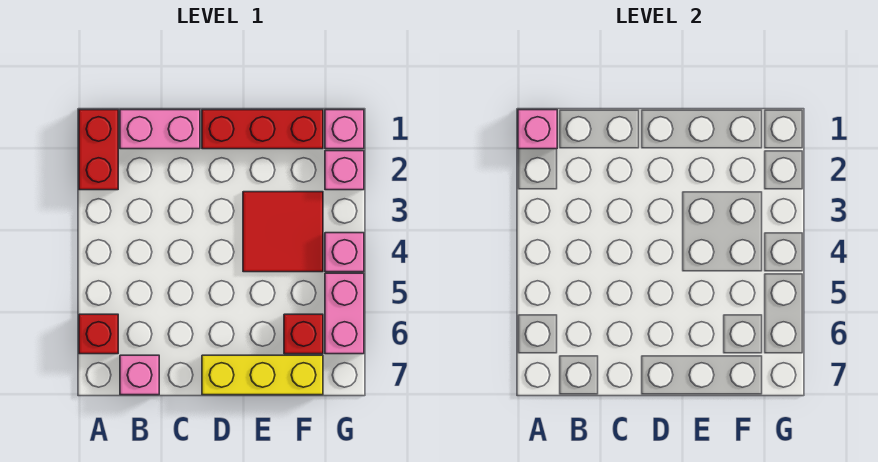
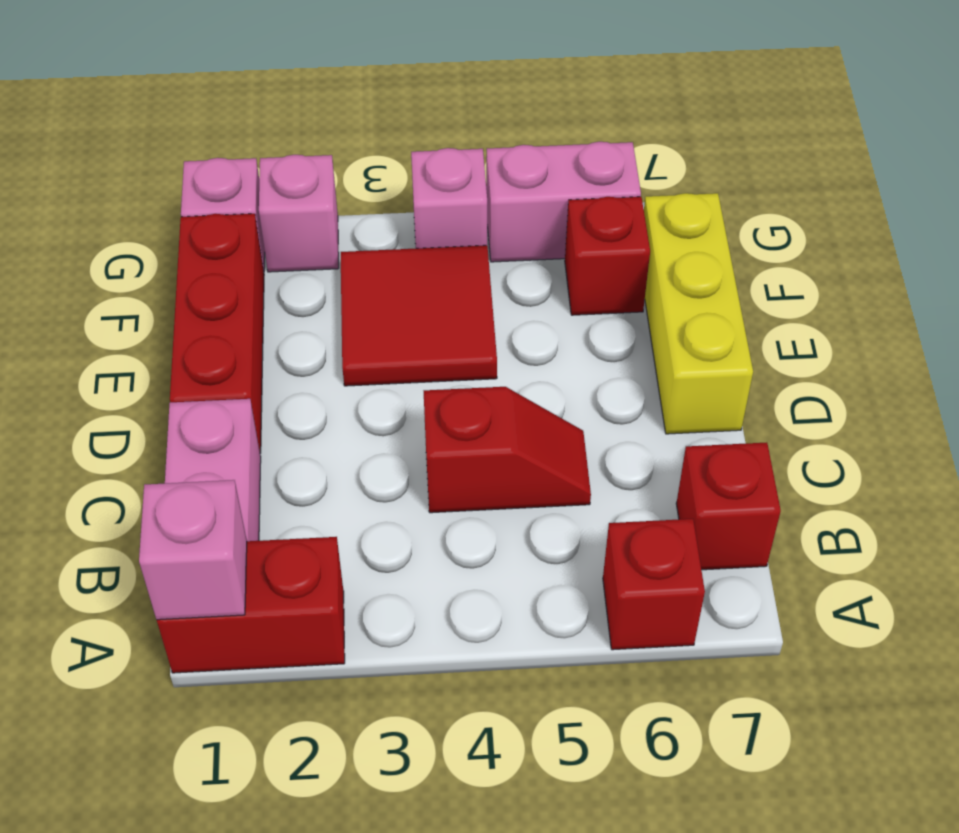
pink 1x1 brick [120,355,159,395] -> red 1x1 brick [676,442,781,570]
none -> red 1x2 slope [424,387,591,513]

